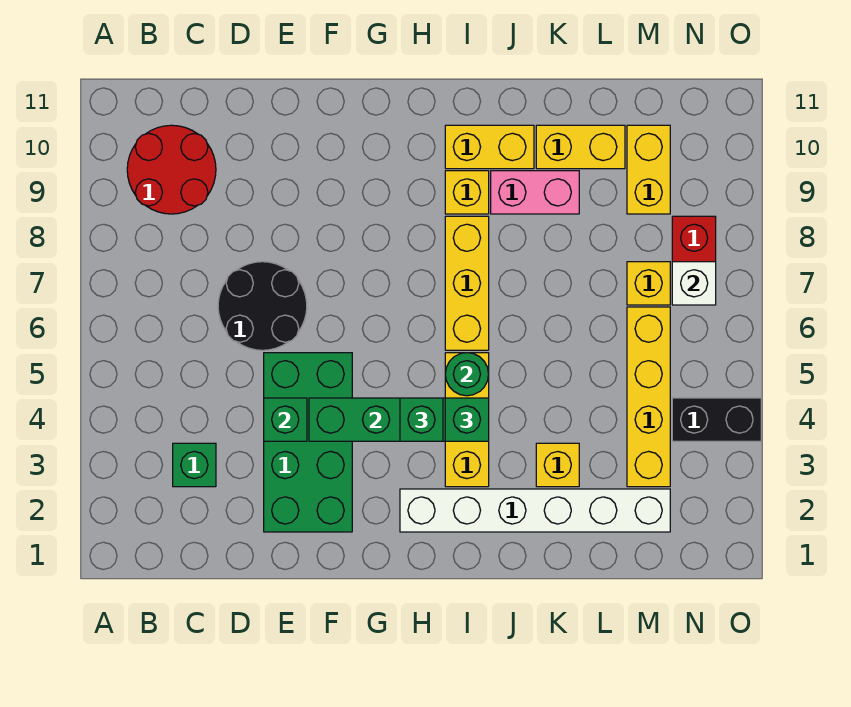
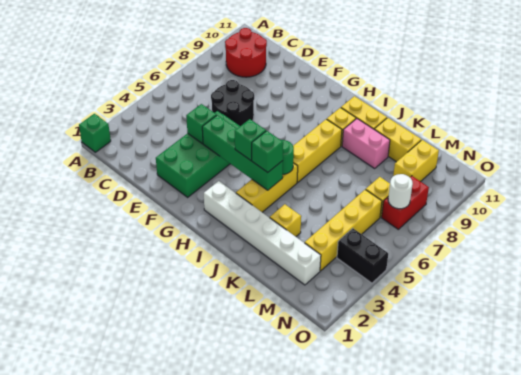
green 1x1 brick [173,443,216,487] -> green 1x1 brick moved to [79,114,111,152]
white 1x1 brick [672,262,716,305] -> white 1x1 round brick [388,174,413,209]

